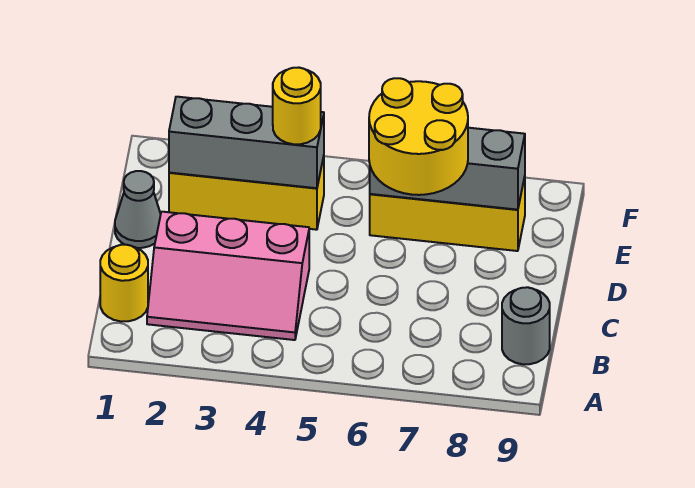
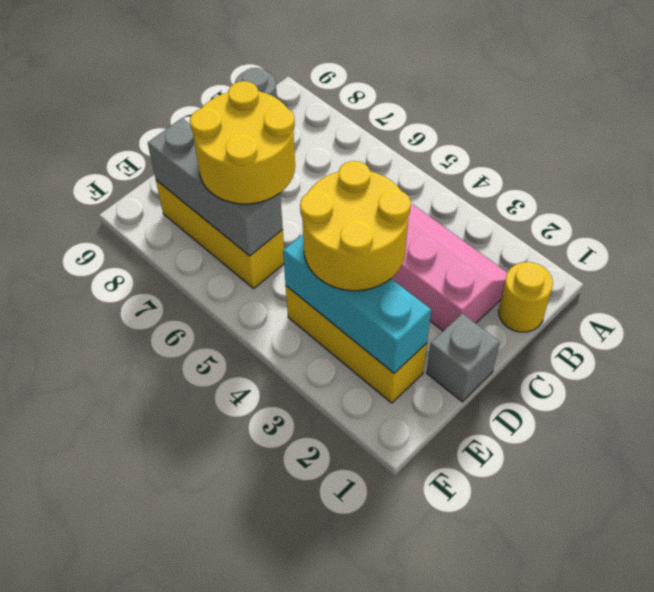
grey 1x1 cone [115,171,161,248] -> grey 1x1 brick [427,314,500,402]
grey 1x3 brick [169,97,324,188] -> cyan 1x3 brick [283,234,431,373]
yellow 1x1 round brick [273,68,321,144] -> yellow 2x2 round brick [300,161,411,291]

